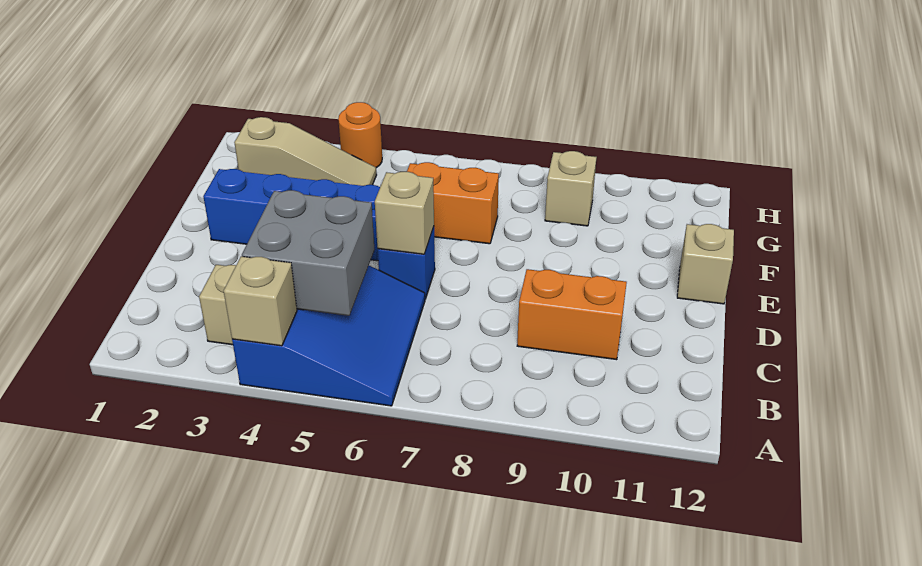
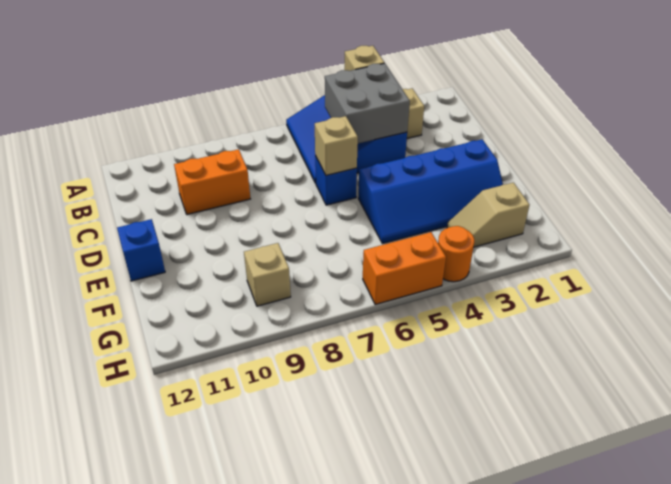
tan 1x1 brick [677,224,734,304] -> blue 1x1 brick [117,219,165,281]
orange 1x2 brick [407,162,499,244] -> orange 1x2 brick moved to [363,232,446,305]
tan 1x3 slope [234,117,376,186] -> tan 1x2 slope [447,183,529,247]

